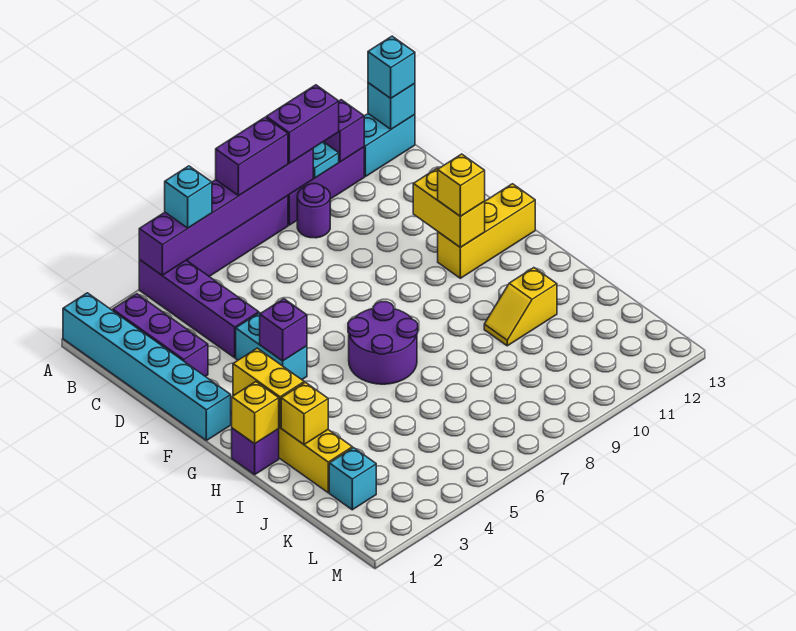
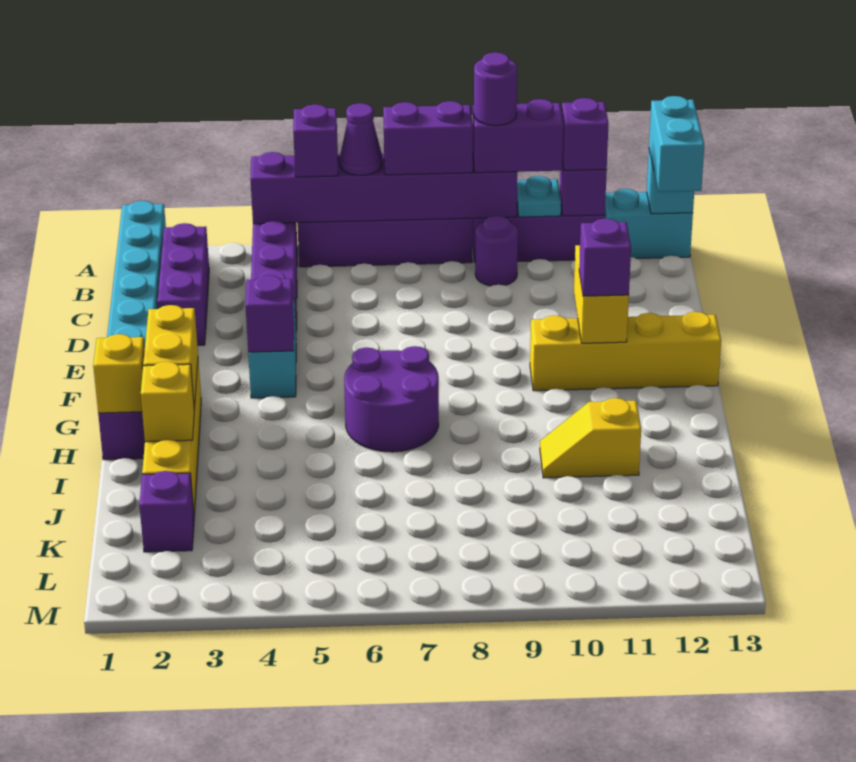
cyan 1x1 brick [165,166,212,228] -> purple 1x1 brick [293,104,338,177]
none -> purple 1x1 cone [340,103,382,175]
none -> purple 1x1 round brick [474,52,517,126]
none -> purple 1x1 brick [562,98,609,171]
cyan 1x1 brick [368,36,415,98] -> cyan 1x2 brick [649,96,704,192]
yellow 1x3 brick [438,184,535,278] -> yellow 1x4 brick [530,312,721,391]
yellow 1x1 brick [438,154,485,216] -> purple 1x1 brick [579,219,631,296]
cyan 1x1 brick [329,448,376,510] -> purple 1x1 brick [139,471,194,552]

